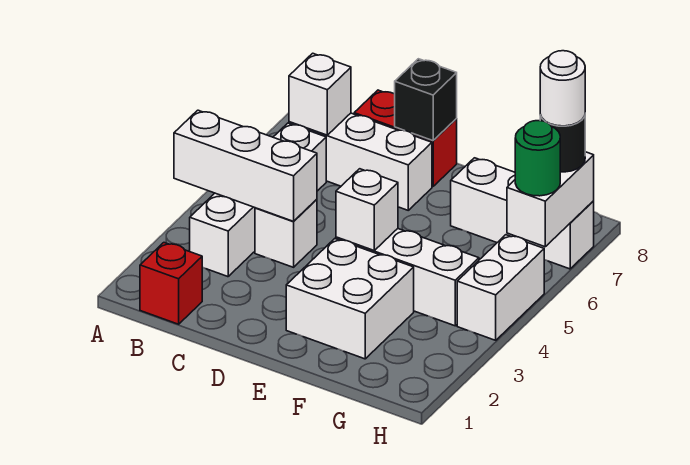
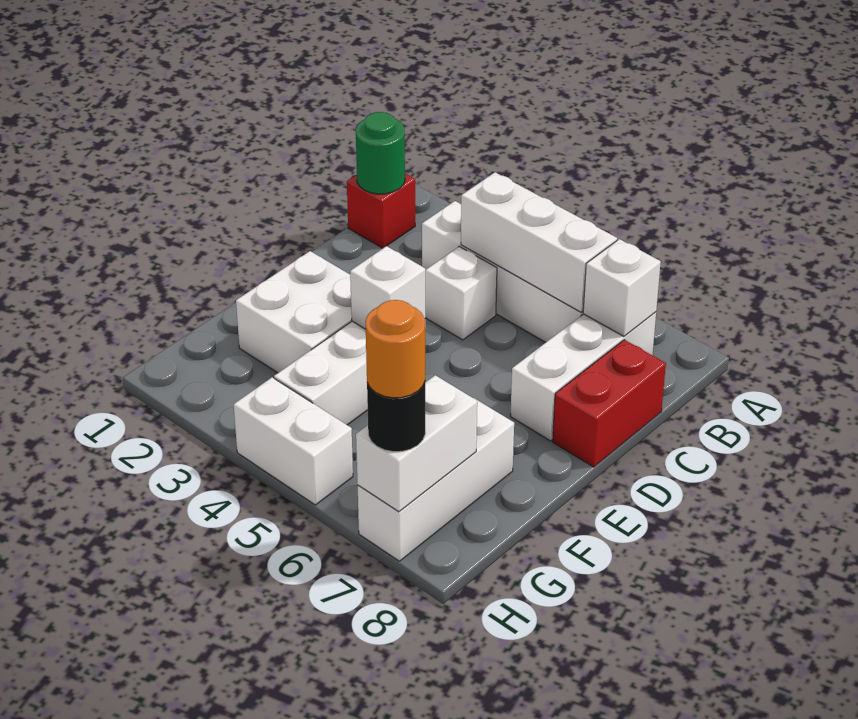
white 1x3 brick [174,110,317,221] -> white 1x3 brick turned to [461,172,617,312]
black 1x1 brick [395,59,457,141] -> none
white 1x2 brick [507,152,594,247] -> white 1x2 brick turned to [356,375,477,512]
green 1x1 round brick [515,121,560,196] -> green 1x1 round brick moved to [356,112,405,194]
white 1x1 round brick [540,51,585,126] -> orange 1x1 round brick [365,300,425,398]

